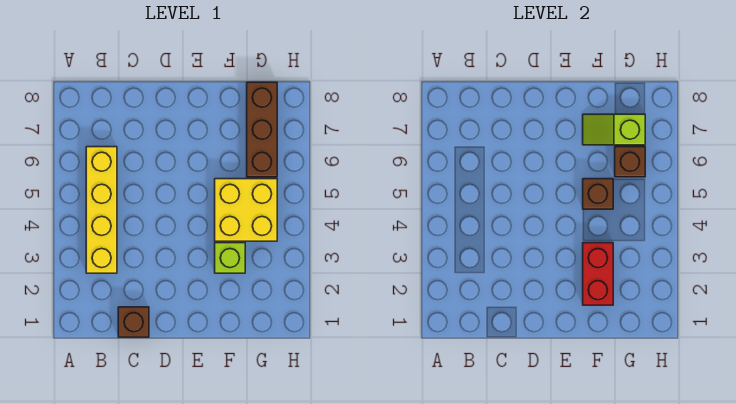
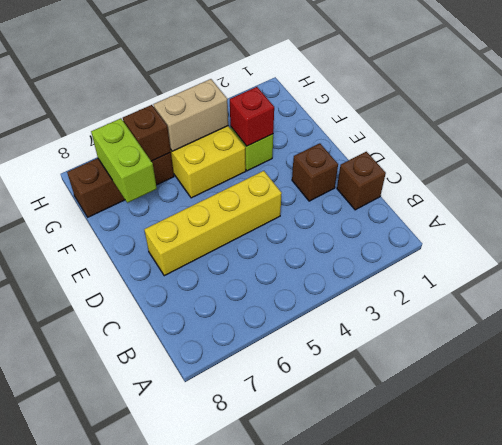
yellow 1x4 brick [86,147,117,273] -> yellow 1x4 brick moved to [144,171,282,276]
red 1x2 brick [583,243,613,305] -> red 1x1 brick [230,87,274,146]
brown 1x1 brick [583,179,613,209] -> brown 1x1 brick moved to [292,143,338,201]
lime 1x2 slope [583,114,645,145] -> lime 1x2 brick [91,118,157,203]
none -> tan 1x2 brick [153,79,228,151]

